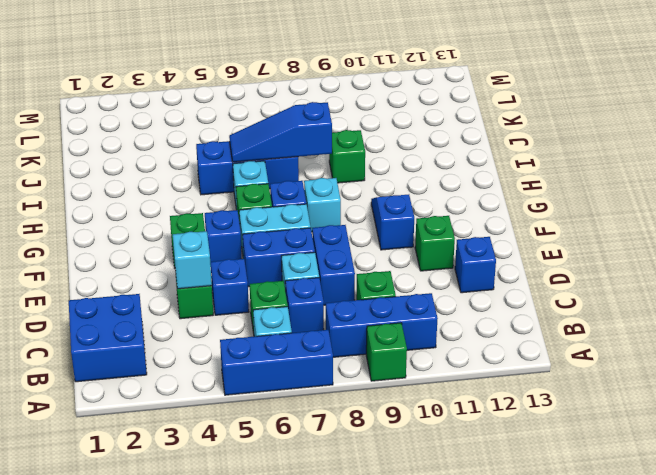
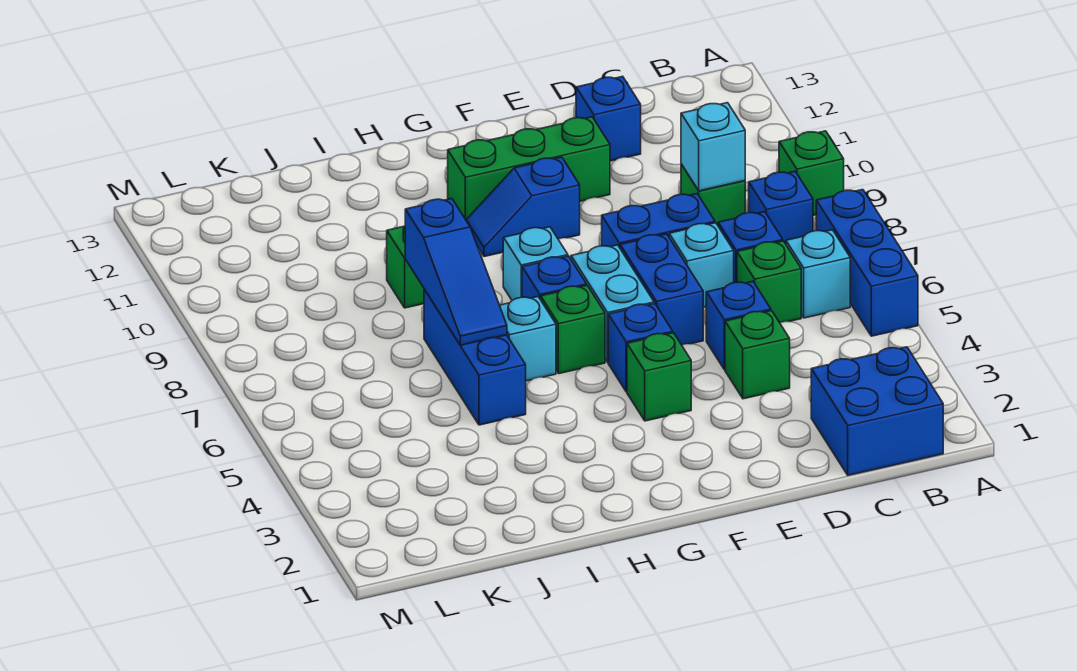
blue 1x3 brick [326,293,438,357] -> blue 1x1 brick [749,171,813,244]
cyan 1x1 brick [173,231,212,289] -> cyan 1x1 brick moved to [681,103,745,191]
green 1x1 brick [415,216,455,271] -> green 1x3 brick [448,117,610,220]

